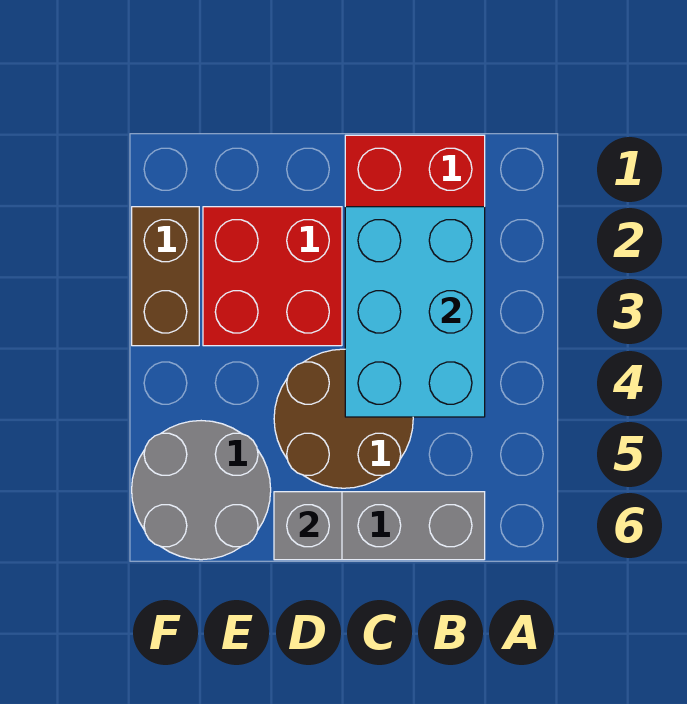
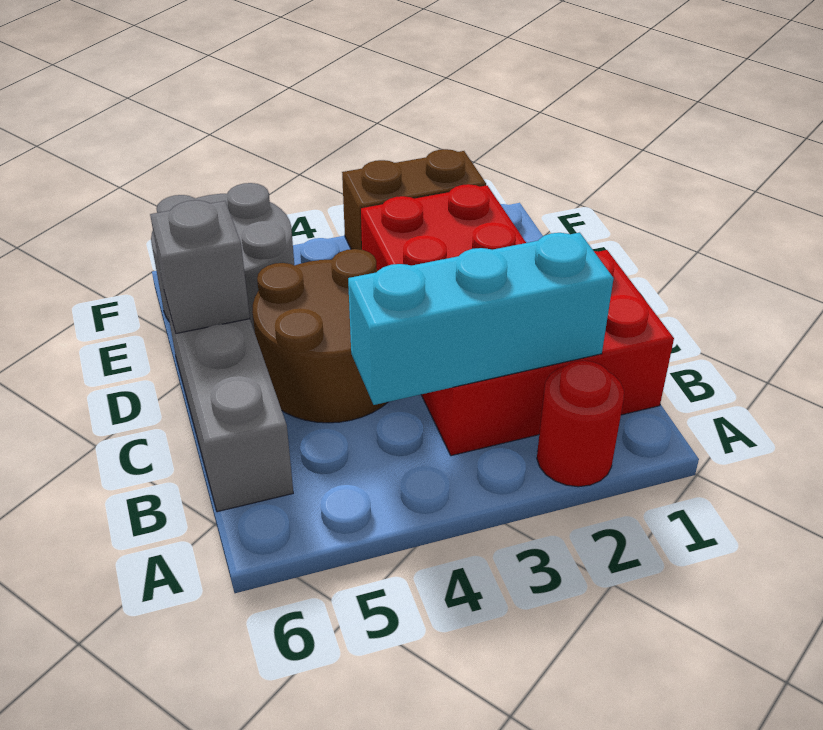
none -> red 1x1 round brick [537,361,624,487]
cyan 2x3 brick [345,207,485,417] -> cyan 1x3 brick [348,233,614,405]

